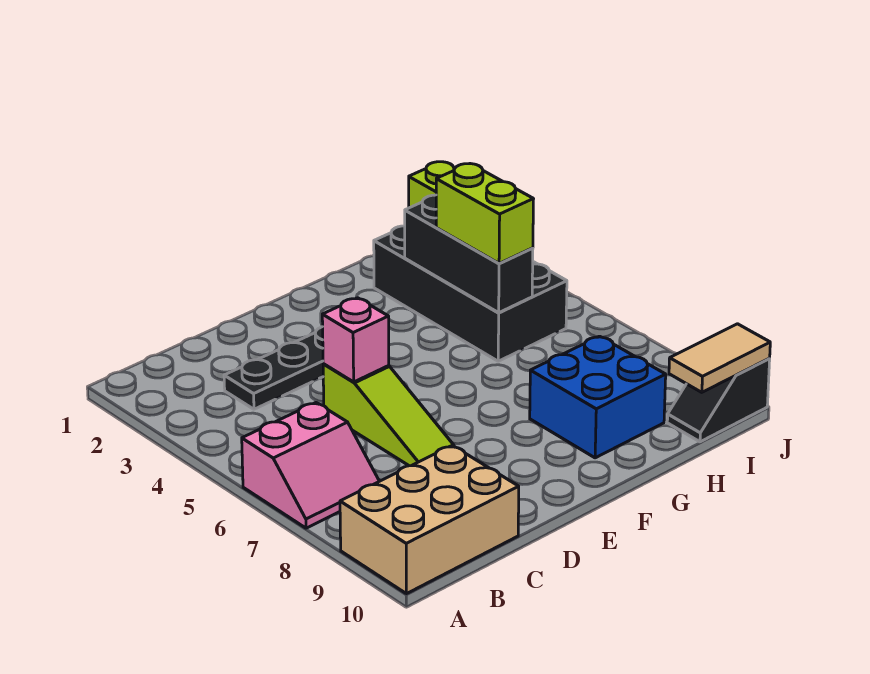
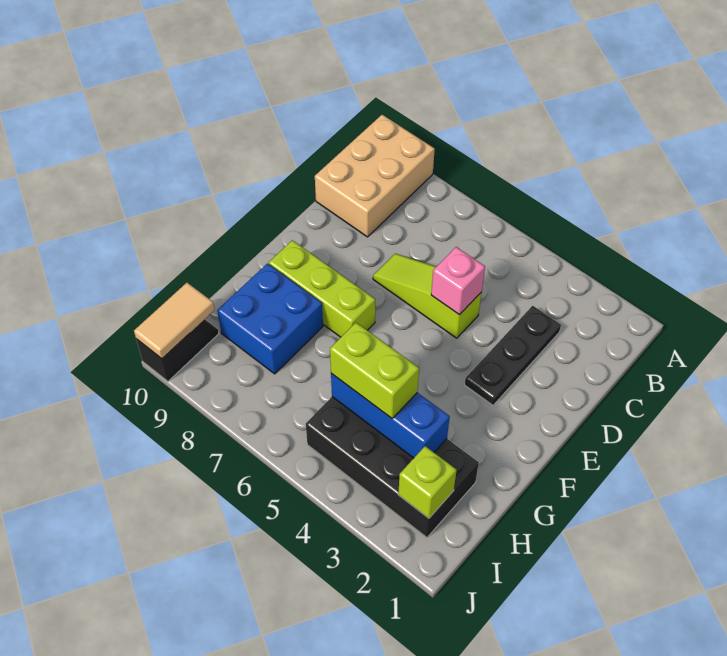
pink 2x2 slope [242,403,379,528] -> none
none -> lime 1x3 brick [269,240,375,337]
black 1x3 brick [405,195,533,313] -> blue 1x3 brick [331,373,450,458]

